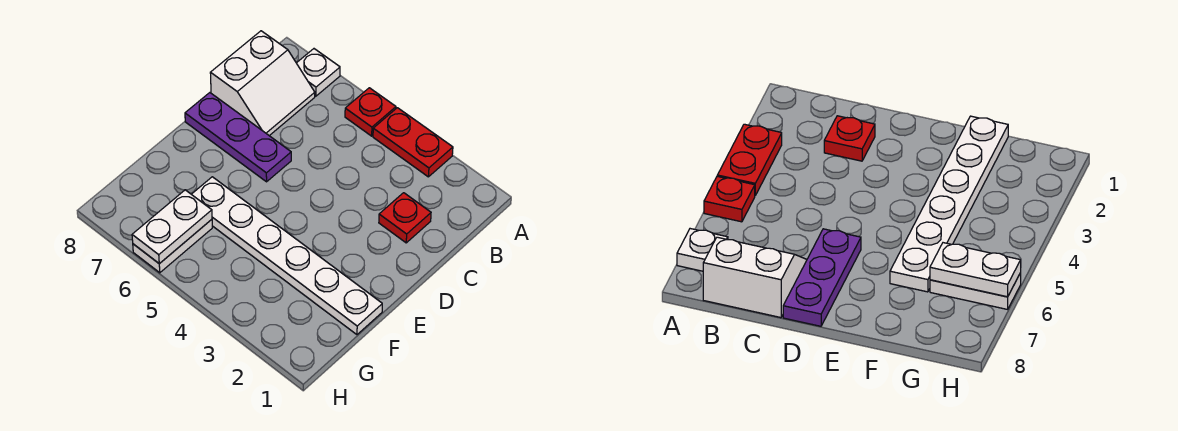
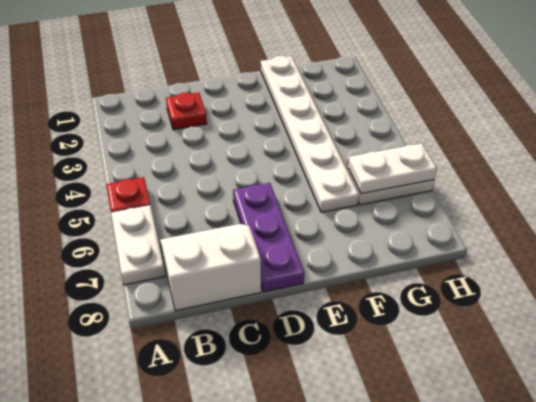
red 1x2 plate [373,108,453,177] -> none
white 1x1 plate [297,49,340,96] -> white 1x2 plate [111,205,165,285]

